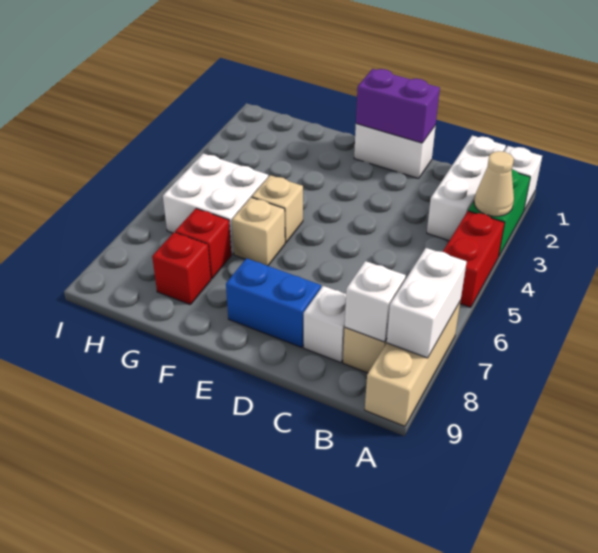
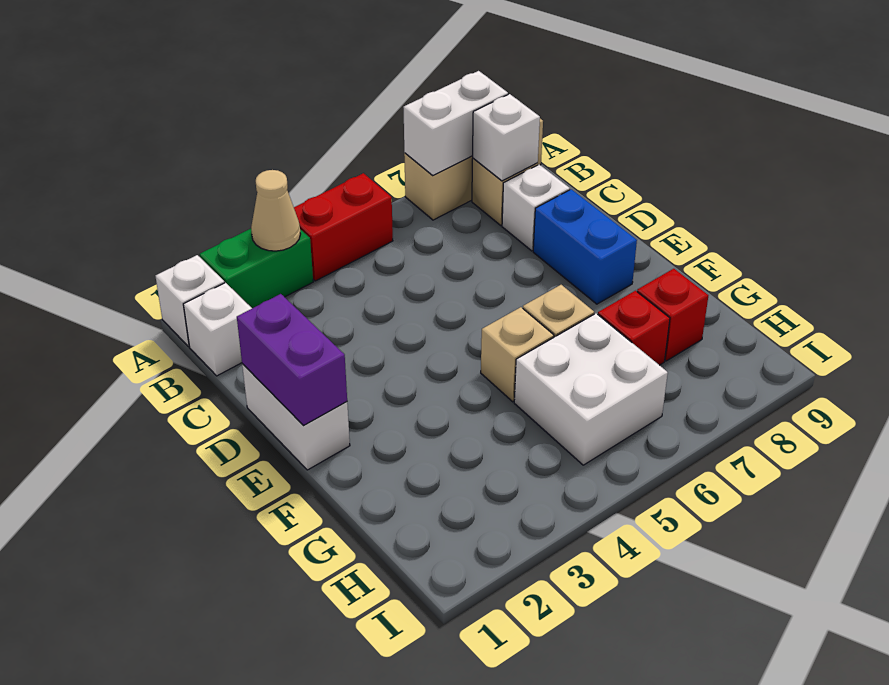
white 1x3 brick [427,135,506,241] -> white 1x1 brick [183,283,252,376]

